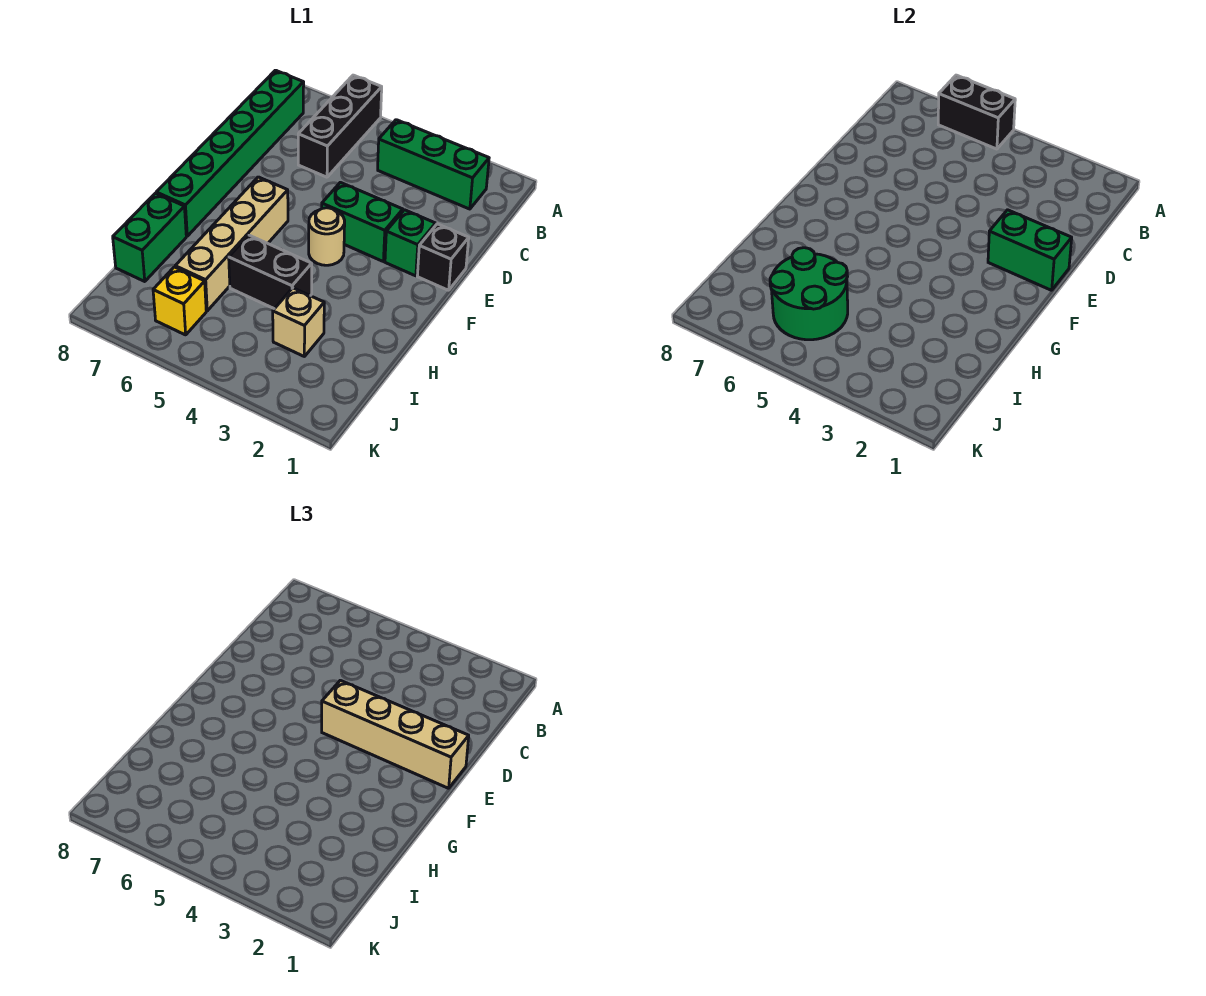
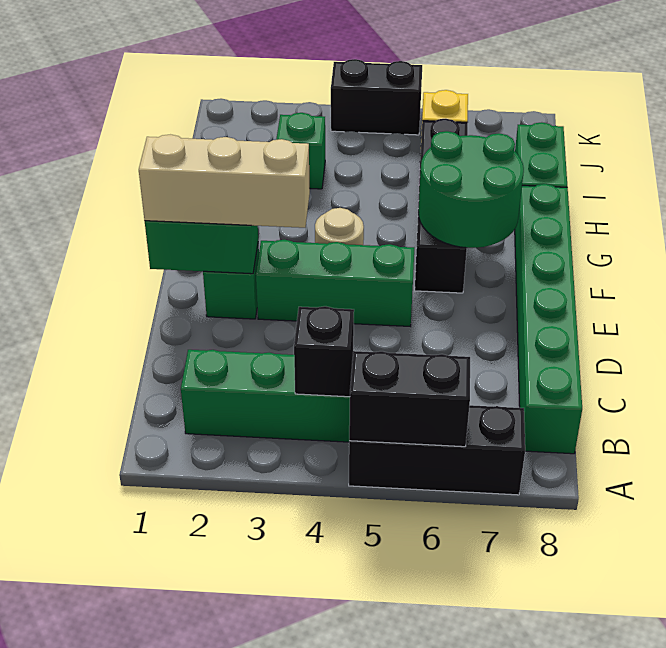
black 1x3 brick [298,75,382,177] -> black 1x3 brick turned to [349,405,525,495]
black 1x1 brick [417,224,469,290] -> black 1x1 brick moved to [294,306,354,397]
tan 1x4 brick [322,680,469,788] -> tan 1x3 brick [139,135,310,228]
green 1x2 brick [322,182,403,261] -> green 1x3 brick [256,240,414,326]
tan 1x4 brick [175,177,288,311] -> black 1x4 brick [415,119,468,293]
black 1x2 brick [229,235,312,309] -> black 1x2 brick moved to [331,59,422,135]
tan 1x1 brick [273,288,324,356] -> green 1x1 brick [276,113,325,189]
green 2x2 round brick [770,248,848,340] -> green 2x2 round brick moved to [418,131,524,248]

